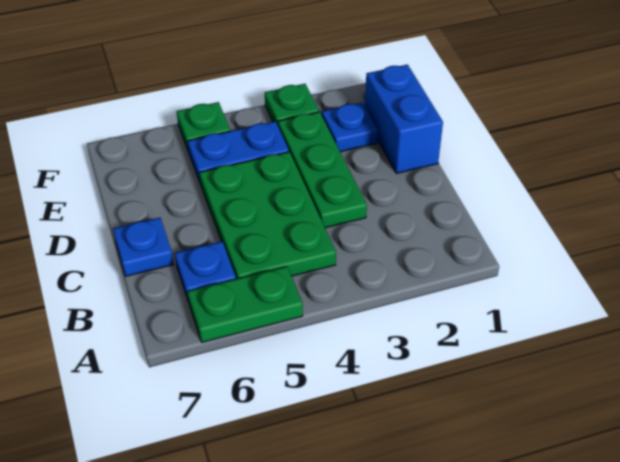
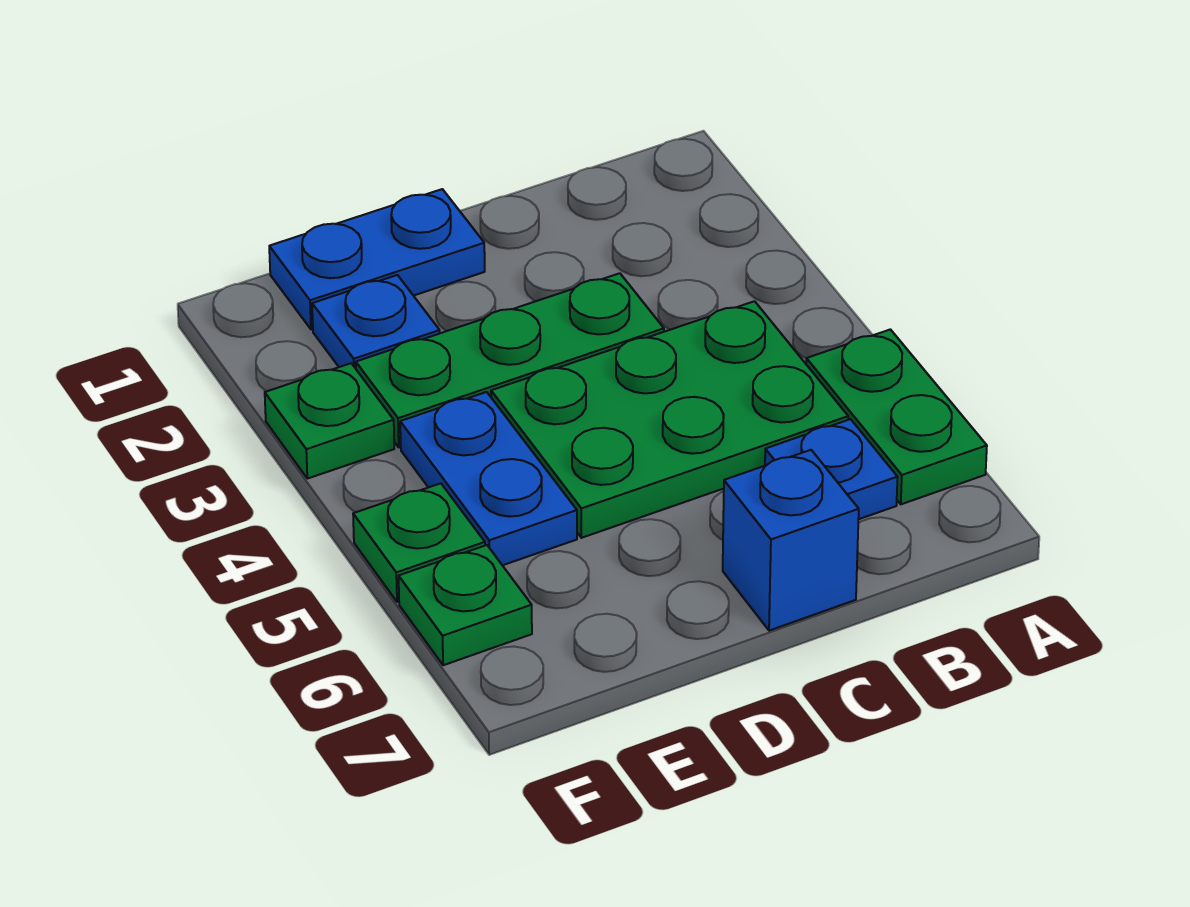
blue 1x1 plate [113,218,173,276] -> blue 1x1 brick [723,450,859,631]
blue 1x2 brick [365,65,443,174] -> blue 1x2 plate [269,189,485,330]
none -> green 1x1 plate [399,545,532,665]

